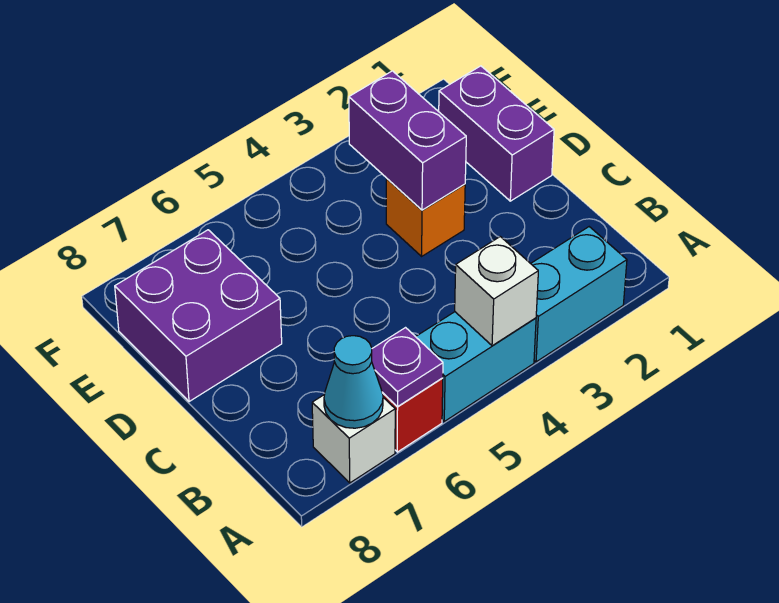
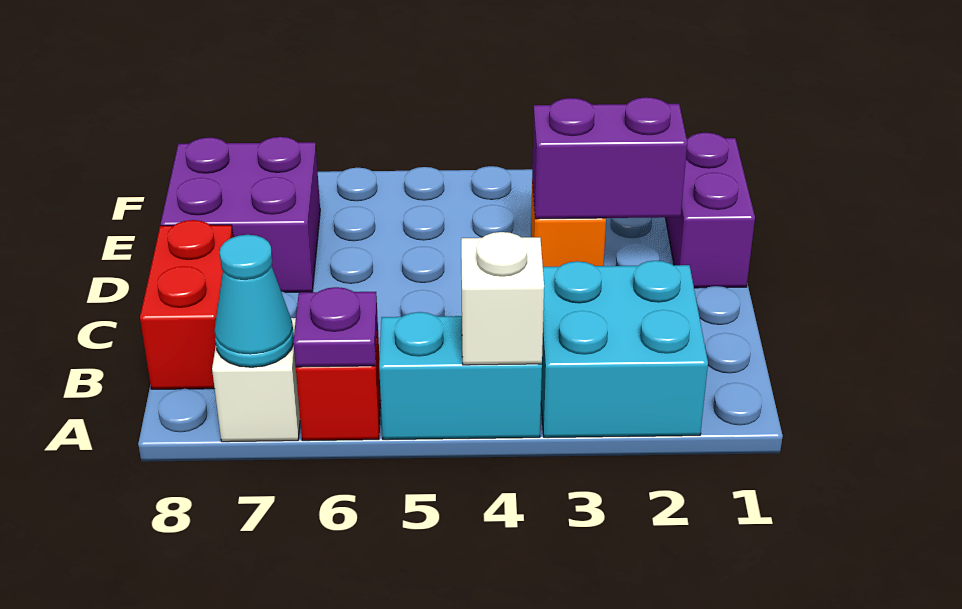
cyan 1x2 brick [531,227,627,362] -> cyan 2x2 brick [541,261,708,438]
none -> red 1x2 brick [140,220,233,389]
purple 1x2 brick [349,71,466,210] -> purple 1x2 brick turned to [532,97,687,219]

